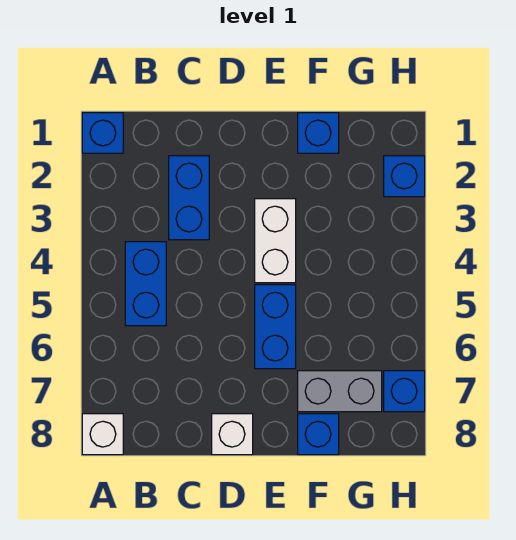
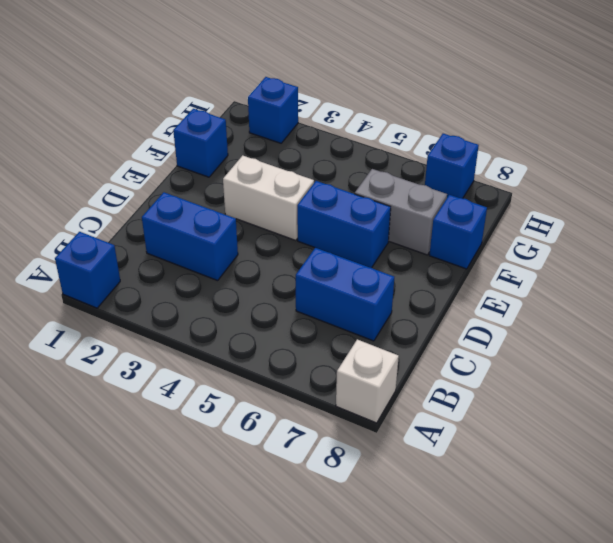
blue 1x2 brick [125,242,166,326] -> blue 1x2 brick moved to [296,248,394,341]
white 1x1 brick [212,414,253,455] -> none
grey 1x2 brick [298,371,382,412] -> grey 1x2 brick turned to [355,169,447,255]

